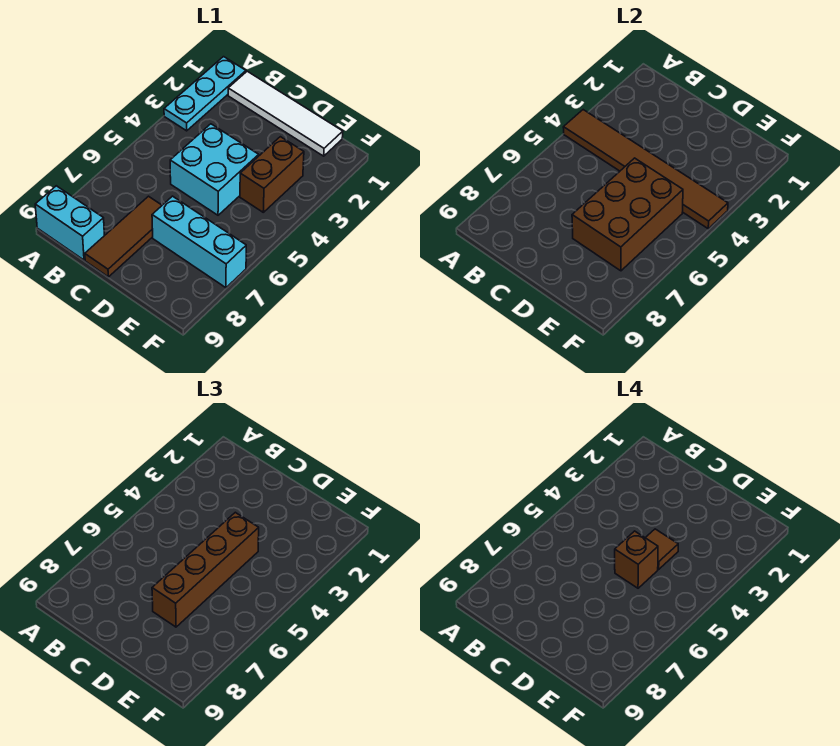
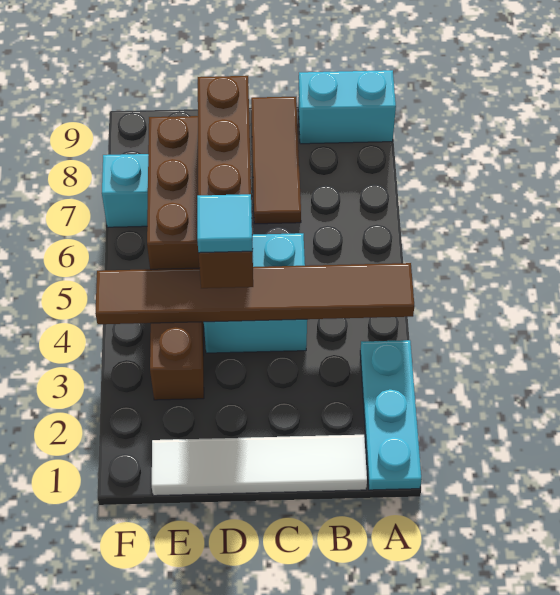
brown 1x1 tile [645,529,678,569] -> cyan 1x1 tile [197,194,252,253]
brown 1x1 brick [615,531,658,588] -> none

